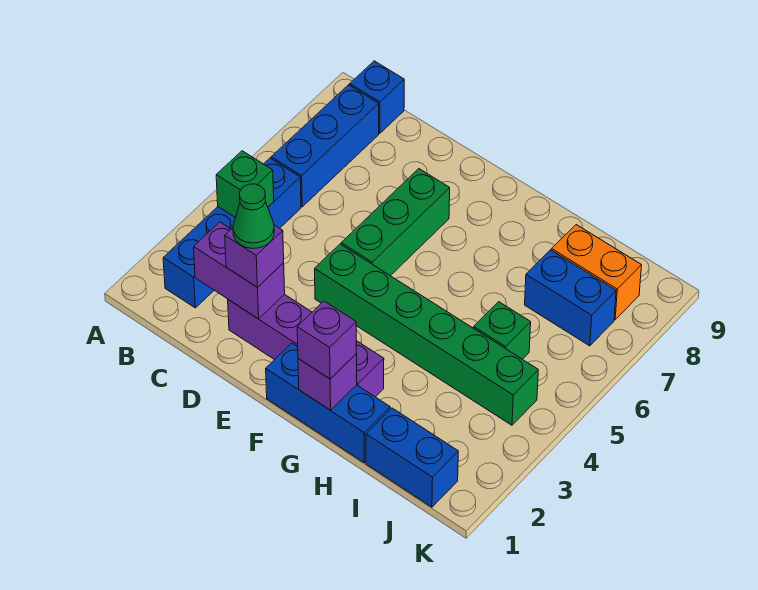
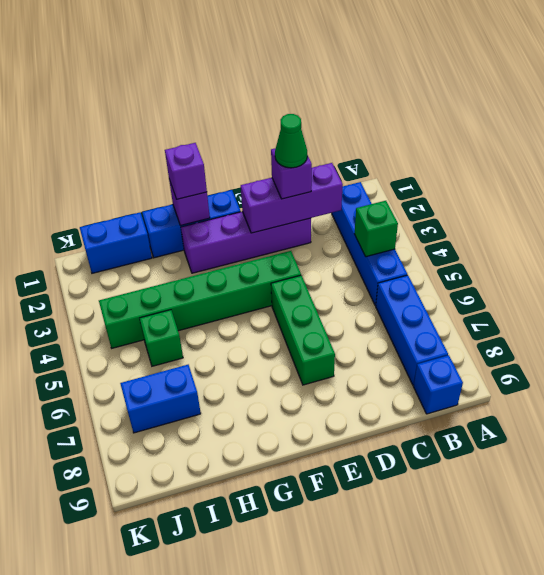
purple 1x2 brick [194,222,285,319] -> purple 1x3 brick [241,163,343,233]
orange 1x2 brick [552,225,642,320] -> none

